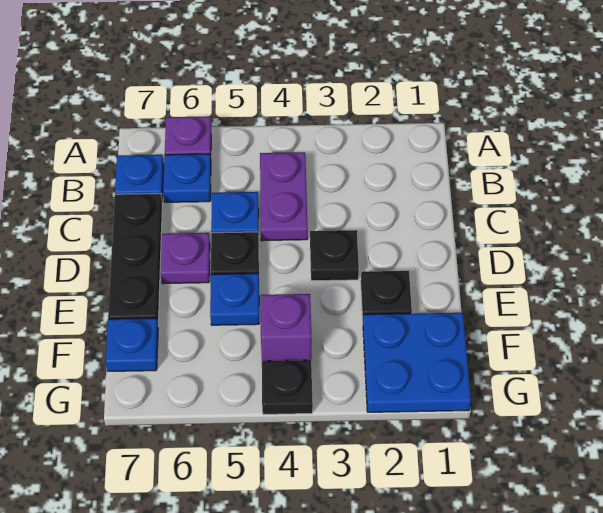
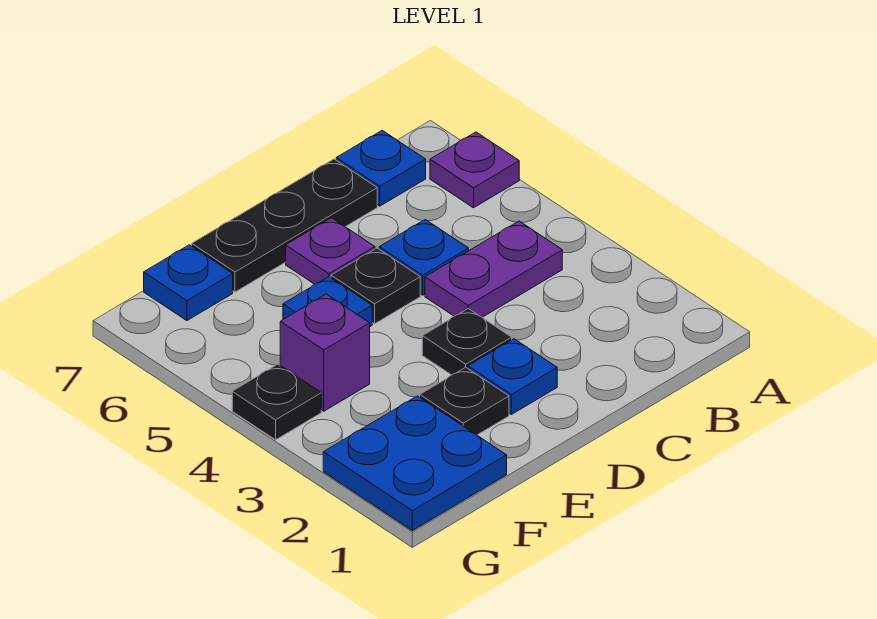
blue 1x1 plate [163,154,211,202] -> blue 1x1 plate moved to [468,339,557,414]

